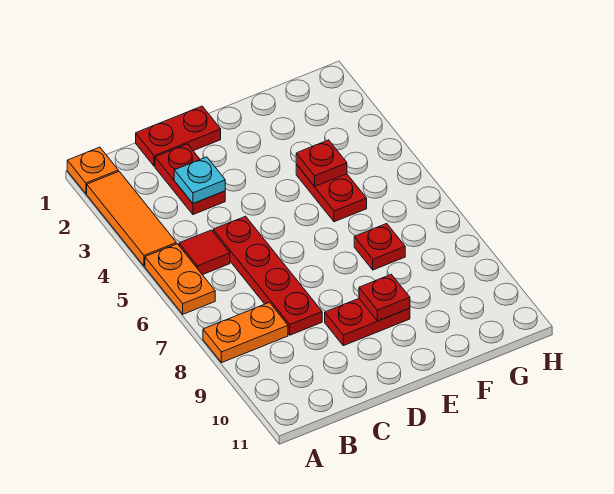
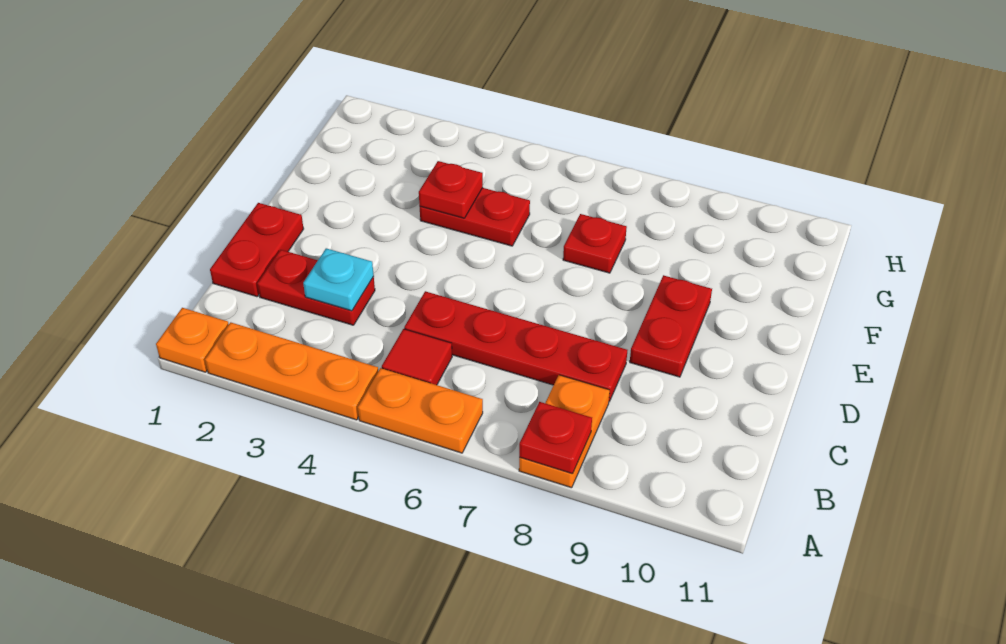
orange 1x3 tile [87,171,176,266] -> orange 1x3 plate [205,322,378,420]
red 1x1 plate [359,274,410,321] -> red 1x1 plate moved to [519,402,592,474]

